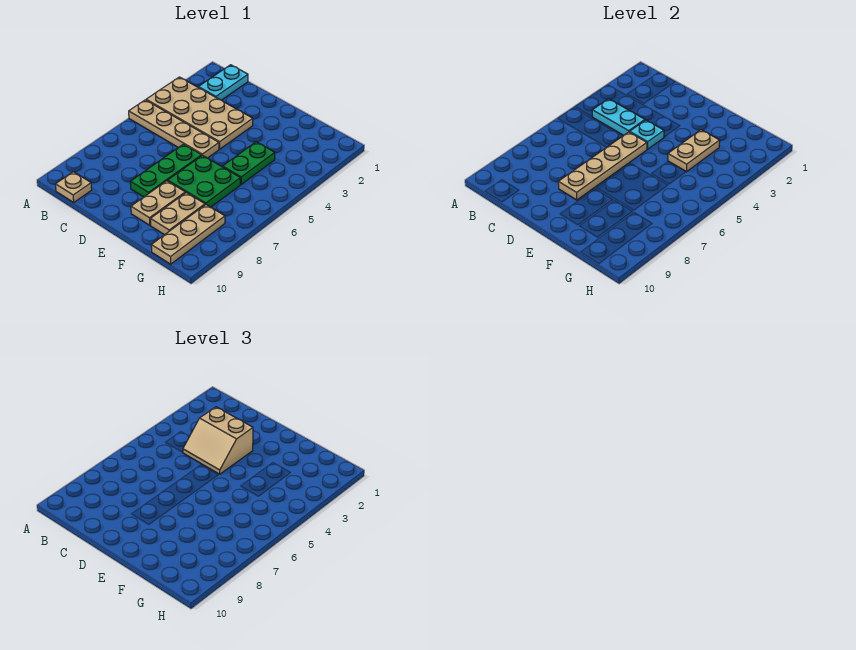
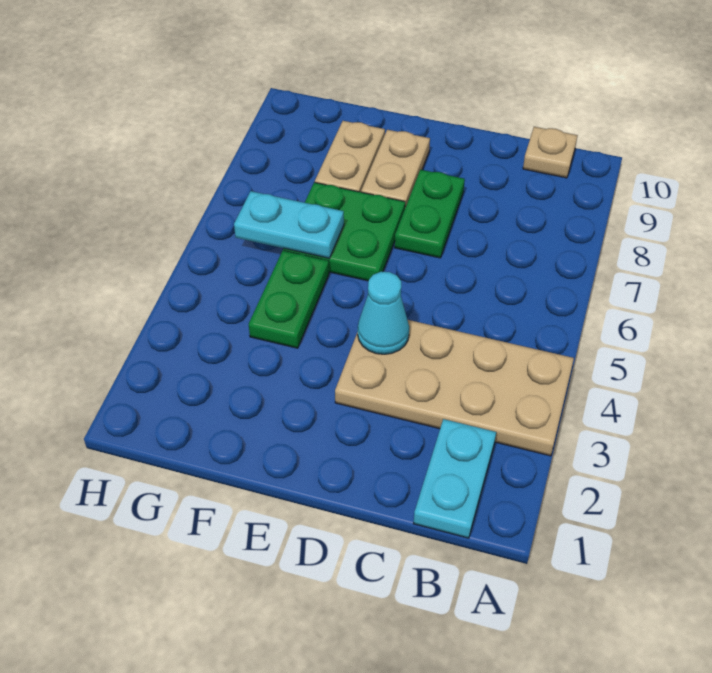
tan 1x4 plate [129,100,219,158] -> none
cyan 1x2 plate [592,99,645,135] -> cyan 1x2 plate moved to [234,191,344,258]
tan 2x2 slope [183,407,253,474] -> none
cyan 1x1 plate [630,120,664,149] -> cyan 1x1 cone [358,272,409,354]
tan 1x4 plate [558,132,647,200] -> none
green 1x3 plate [130,144,202,197] -> green 1x2 plate [395,170,465,258]
tan 1x2 plate [668,130,720,172] -> none
tan 1x3 plate [151,205,225,264] -> none

